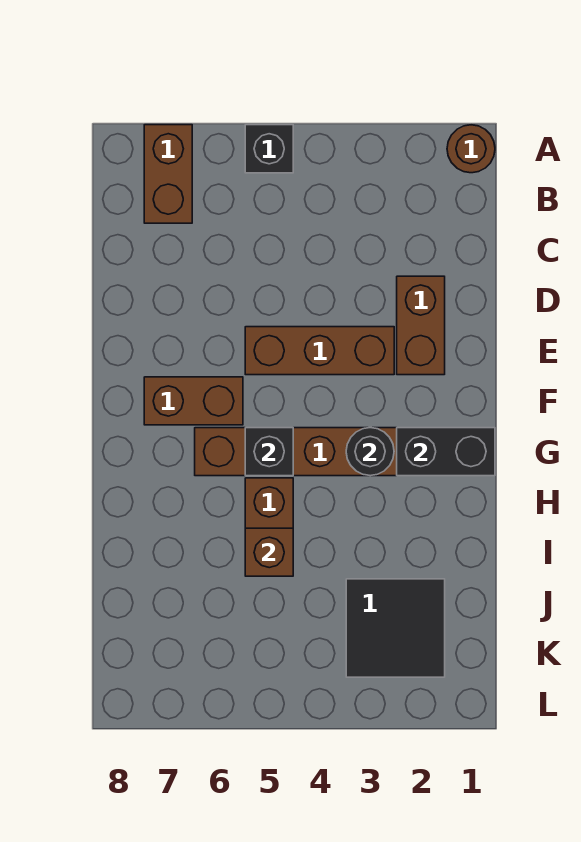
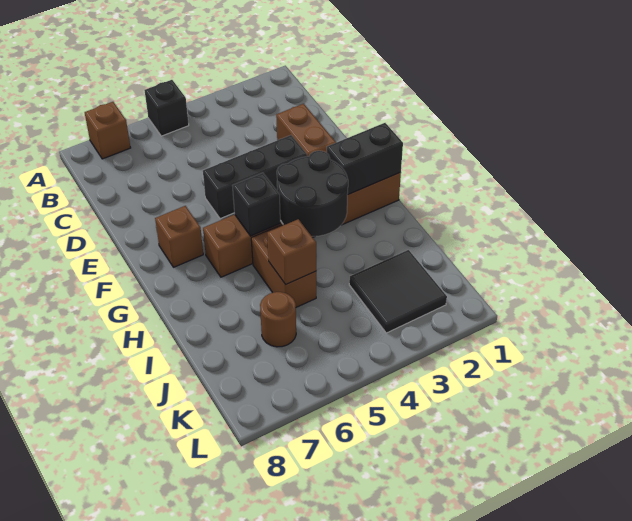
brown 1x1 round brick [447,125,495,173] -> brown 1x1 round brick moved to [260,292,296,347]
brown 1x2 brick [144,125,192,223] -> brown 1x1 brick [85,102,131,159]
brown 1x3 brick [245,327,394,375] -> black 1x3 brick [203,135,307,219]
brown 1x2 brick [144,377,243,425] -> brown 1x1 brick [155,206,203,267]
black 1x1 round brick [346,428,394,476] -> black 2x2 round brick [277,151,348,236]

